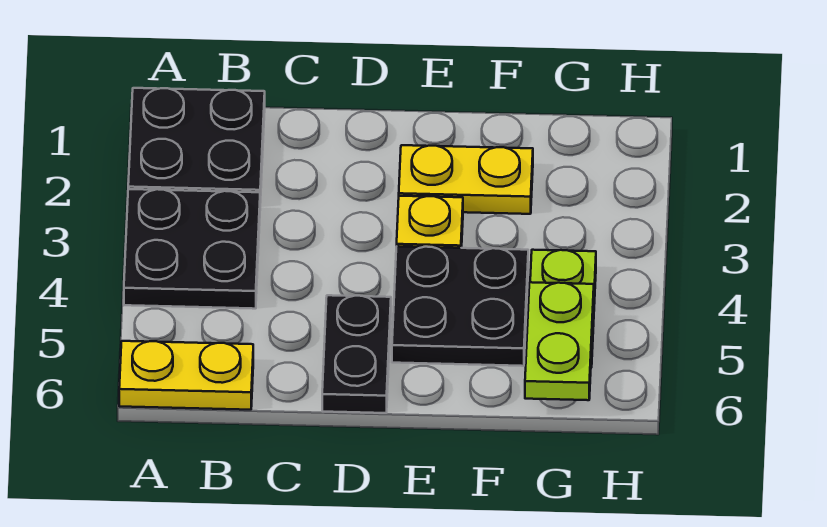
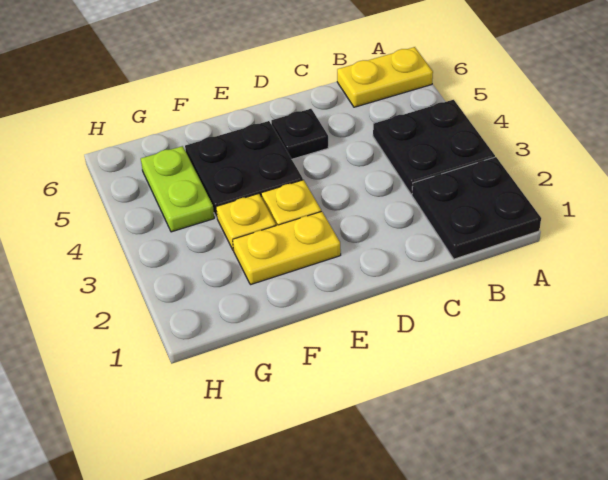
black 1x2 plate [322,295,391,413] -> black 1x1 plate [271,109,328,159]
none -> yellow 1x1 plate [216,194,276,250]
lime 1x2 plate [525,282,594,400] -> none

